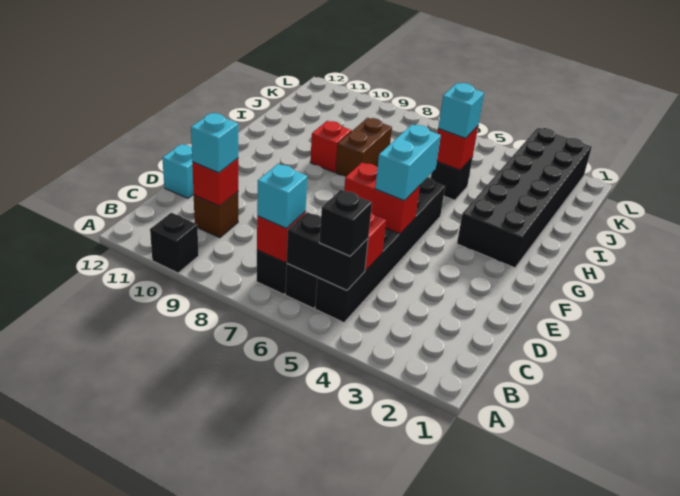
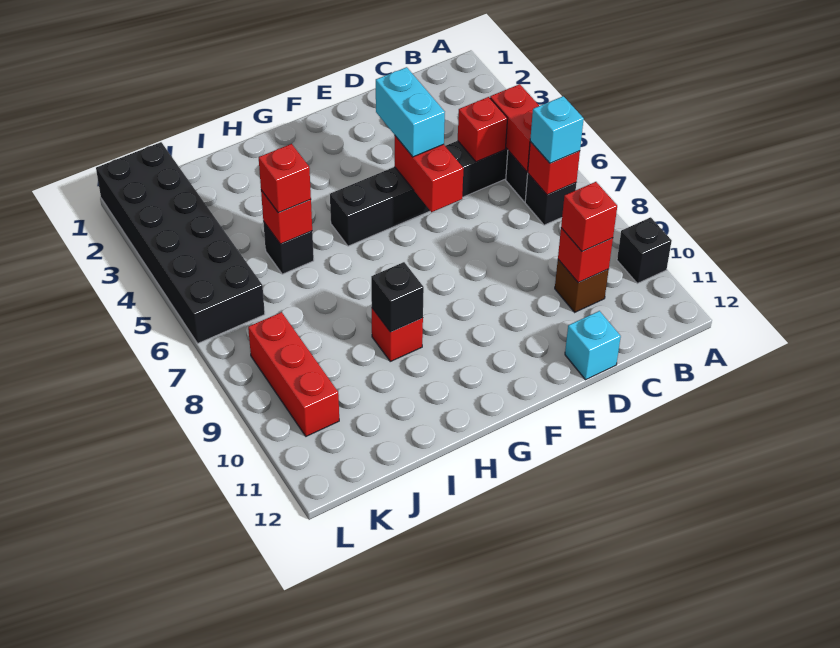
black 1x2 brick [286,212,368,290] -> red 1x2 brick [490,84,539,171]
black 1x1 brick [319,190,372,256] -> black 1x1 brick moved to [371,262,424,332]
cyan 1x1 brick [191,113,238,173] -> red 1x1 brick [561,182,617,251]
cyan 1x2 brick [375,124,441,201] -> cyan 1x2 brick turned to [376,67,445,157]
black 2x6 brick [457,128,592,268] -> black 2x6 brick turned to [96,142,265,343]
brown 1x2 brick [336,118,392,177] -> none
cyan 1x1 brick [438,83,484,138] -> red 1x1 brick [259,144,311,213]
none -> red 1x3 brick [248,312,339,436]

